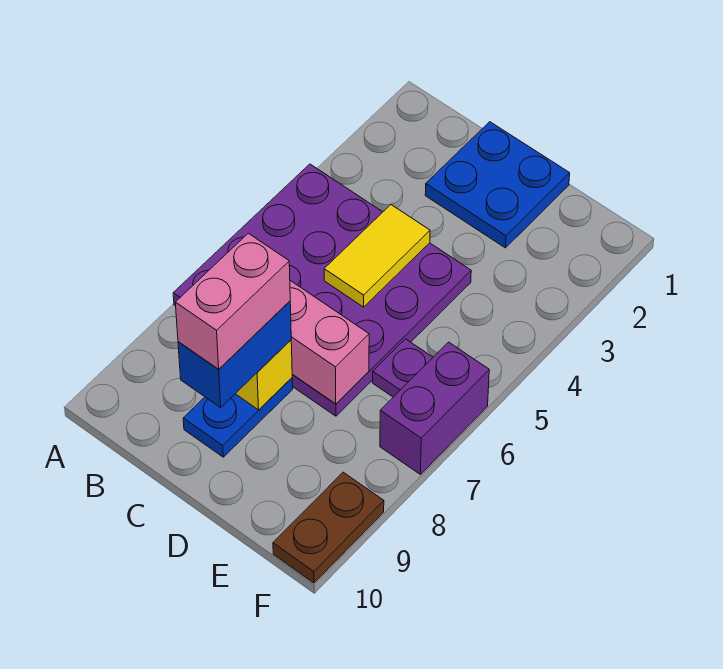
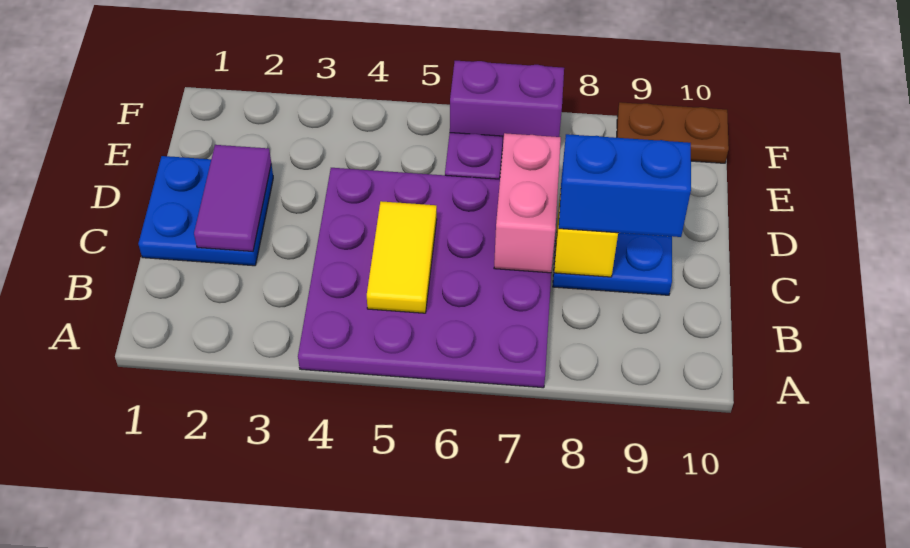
none -> purple 1x2 tile [194,145,271,251]
yellow 1x2 tile [324,205,430,307] -> yellow 1x2 tile turned to [367,201,437,313]
pink 1x2 brick [175,233,290,369] -> none

